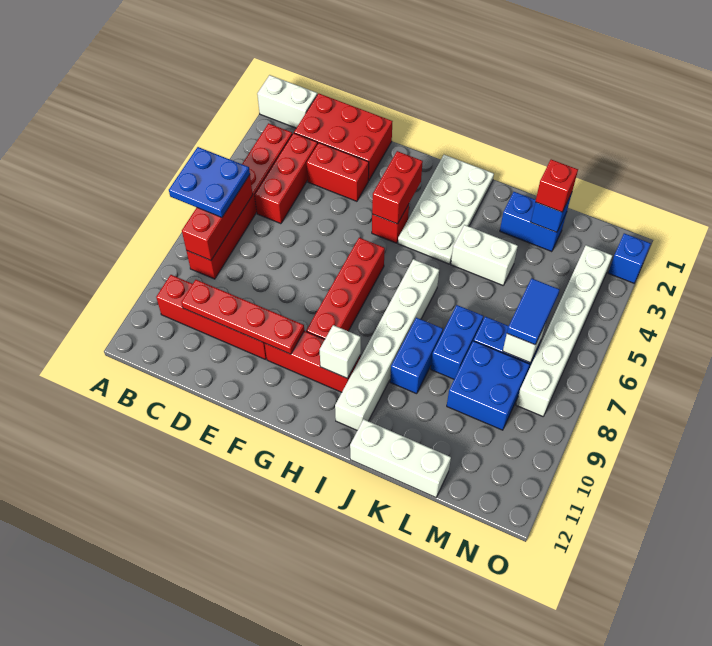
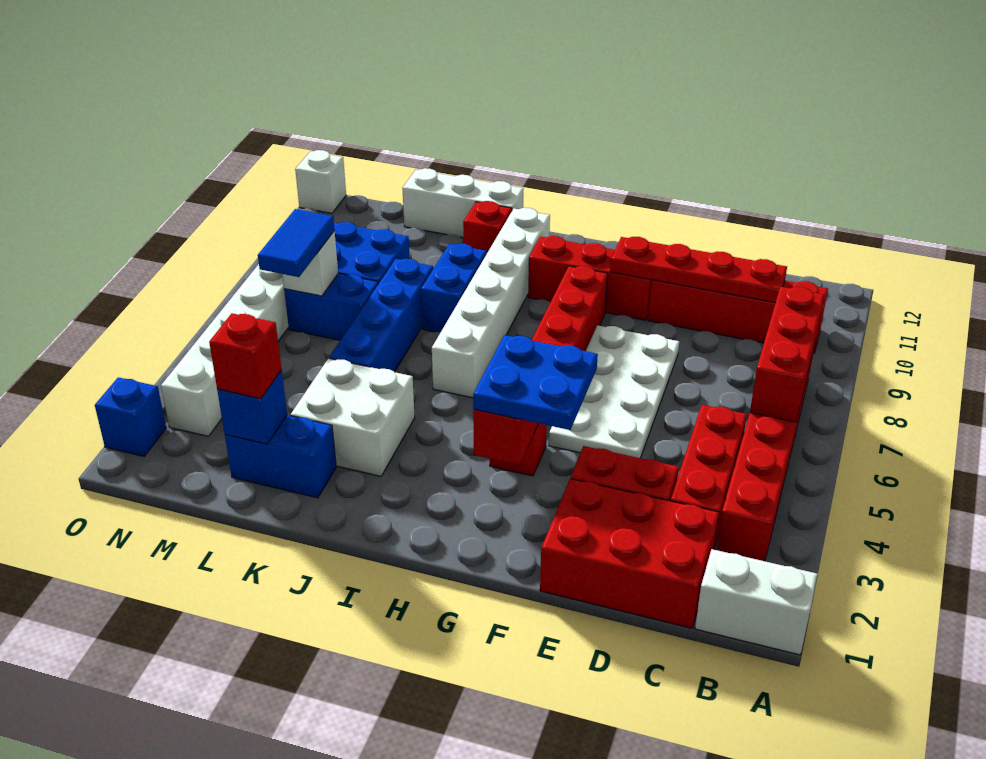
blue 2x2 plate [169,147,250,217] -> blue 2x2 plate moved to [473,335,598,430]
white 2x4 plate [398,155,494,264] -> white 2x4 plate moved to [549,325,679,458]
white 1x1 brick [320,325,361,378] -> white 1x1 brick moved to [295,150,346,213]
white 1x2 brick [451,225,518,285] -> white 2x2 brick [291,358,415,476]
none -> red 1x1 brick [463,201,512,253]
blue 1x2 brick [431,305,483,379] -> blue 1x4 brick [329,259,433,372]

